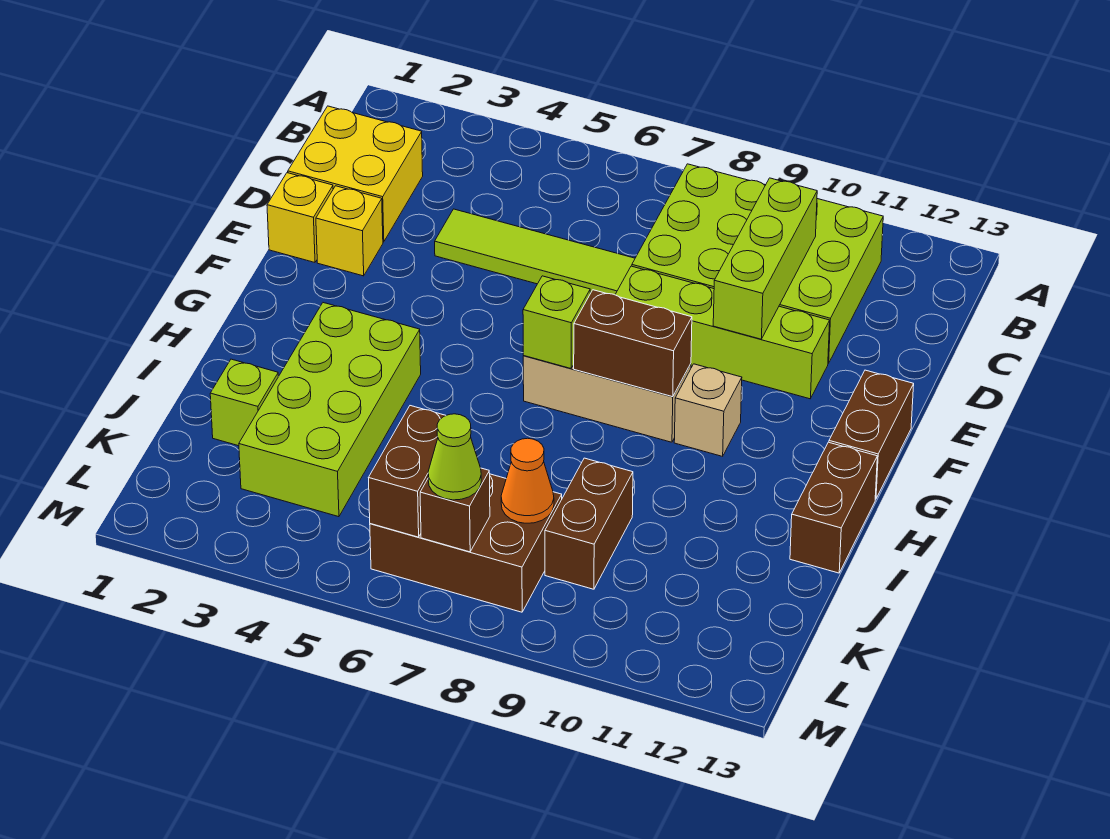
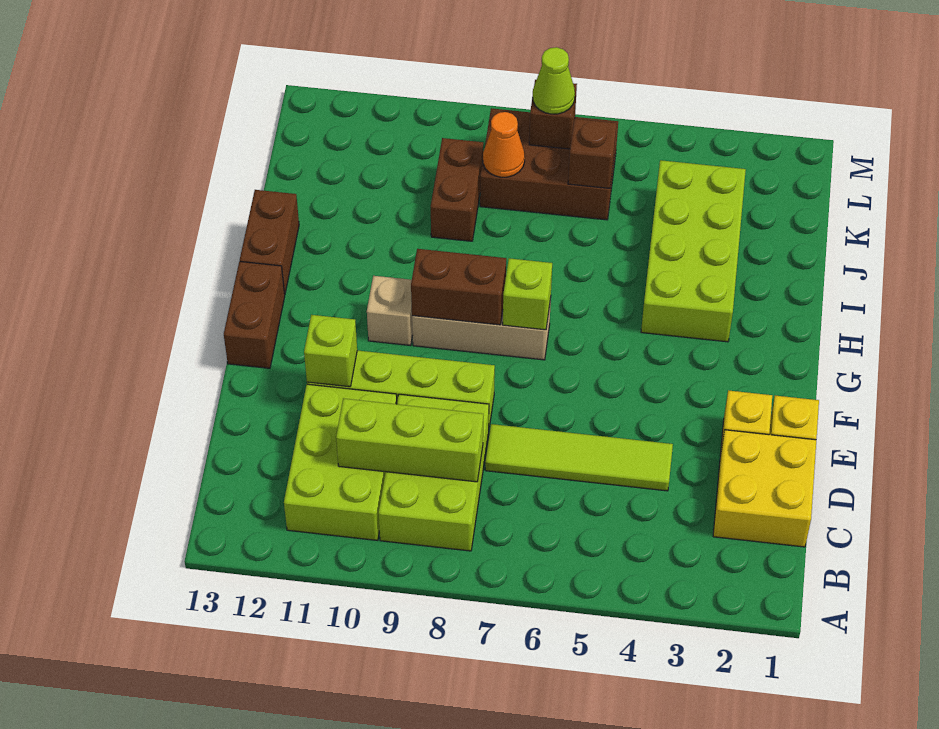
lime 1x3 brick [713,178,817,339] -> lime 1x3 brick turned to [336,398,483,482]
lime 1x1 brick [210,359,278,446] -> lime 1x1 brick moved to [304,315,357,387]
brown 1x2 brick [369,406,446,537] -> brown 1x1 brick [568,119,617,188]

